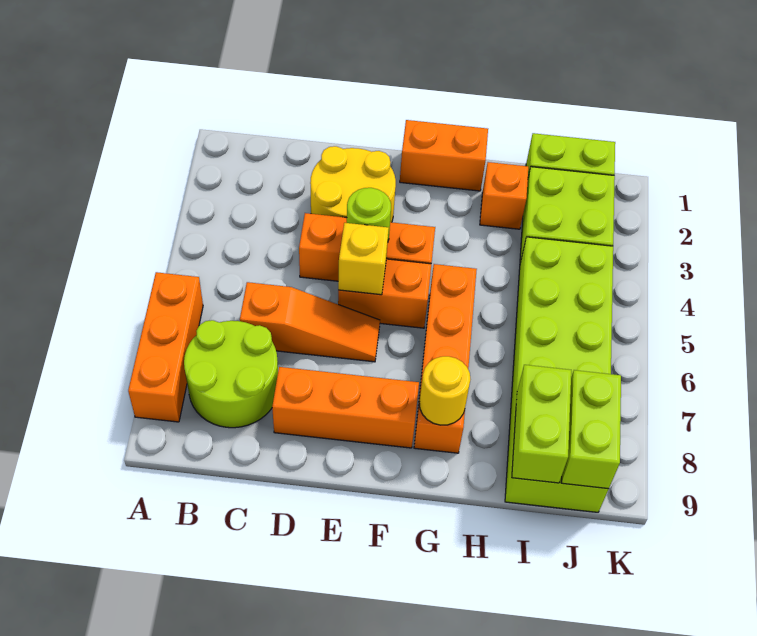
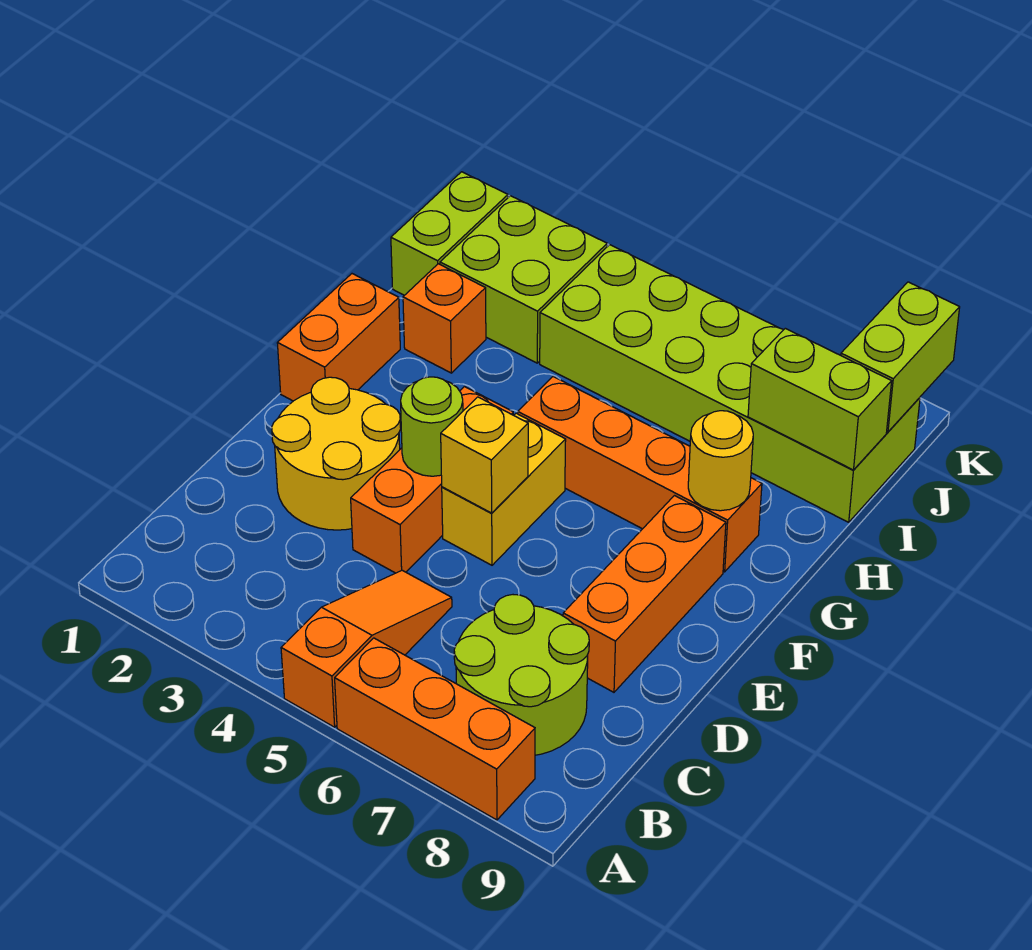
orange 1x3 slope [240,282,380,362] -> orange 1x3 slope moved to [281,570,452,727]
orange 1x2 brick [338,259,431,328] -> yellow 1x2 brick [442,413,566,565]
lime 1x2 brick [562,370,621,489] -> lime 1x2 brick turned to [841,282,960,432]

